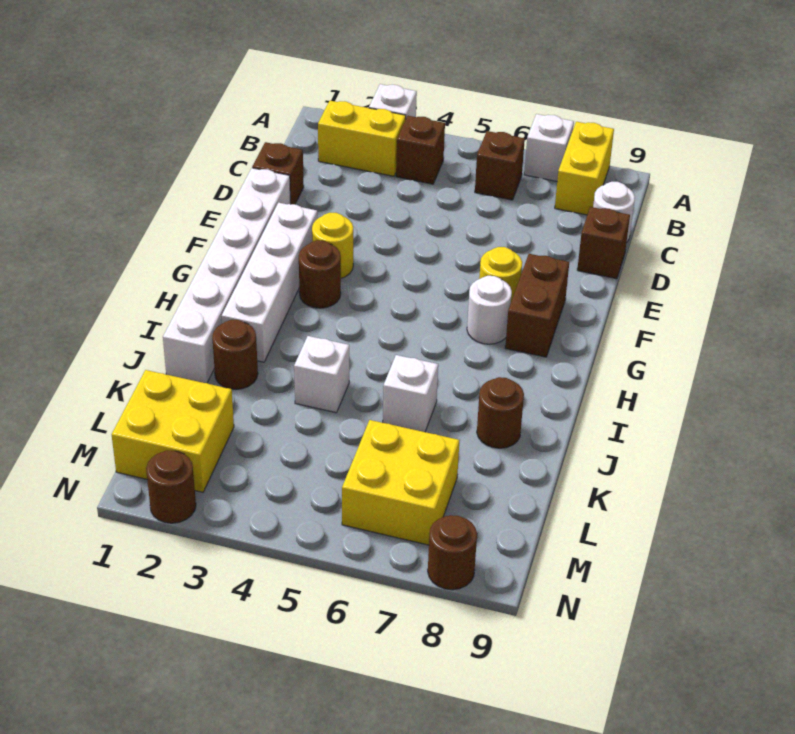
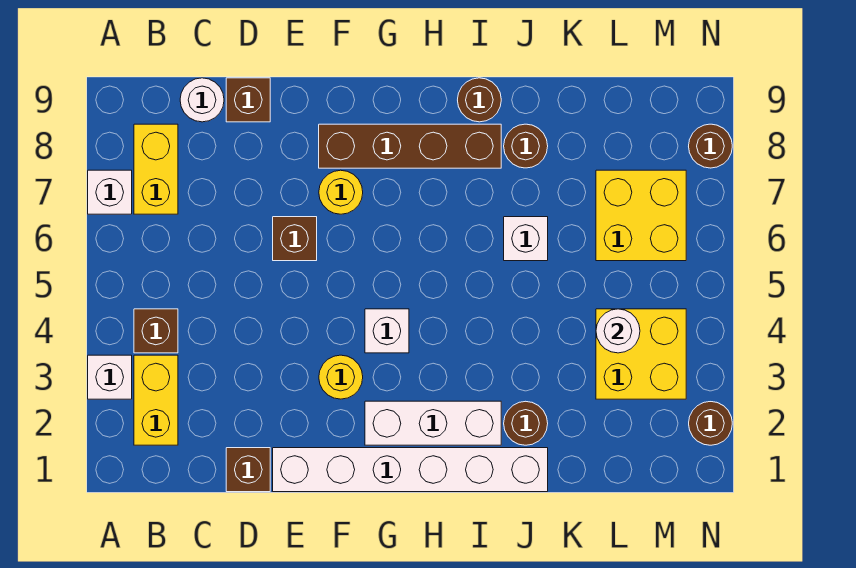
yellow 1x2 brick [555,122,614,215] -> yellow 1x2 brick turned to [134,124,178,214]
brown 1x1 brick [475,131,525,200] -> brown 1x1 brick moved to [273,217,317,261]
white 1x4 brick [222,203,317,362] -> white 1x3 brick [365,401,501,445]
brown 1x2 brick [505,254,569,357] -> brown 1x4 brick [319,124,501,168]
brown 1x1 round brick [299,240,341,308] -> brown 1x1 round brick moved to [458,78,501,122]
white 1x1 round brick [467,276,512,344] -> white 1x1 round brick moved to [596,309,640,353]
white 1x1 brick [294,336,349,413] -> white 1x1 brick moved to [365,309,409,353]
yellow 2x2 brick [112,370,234,492] -> yellow 2x2 brick moved to [596,309,686,399]

